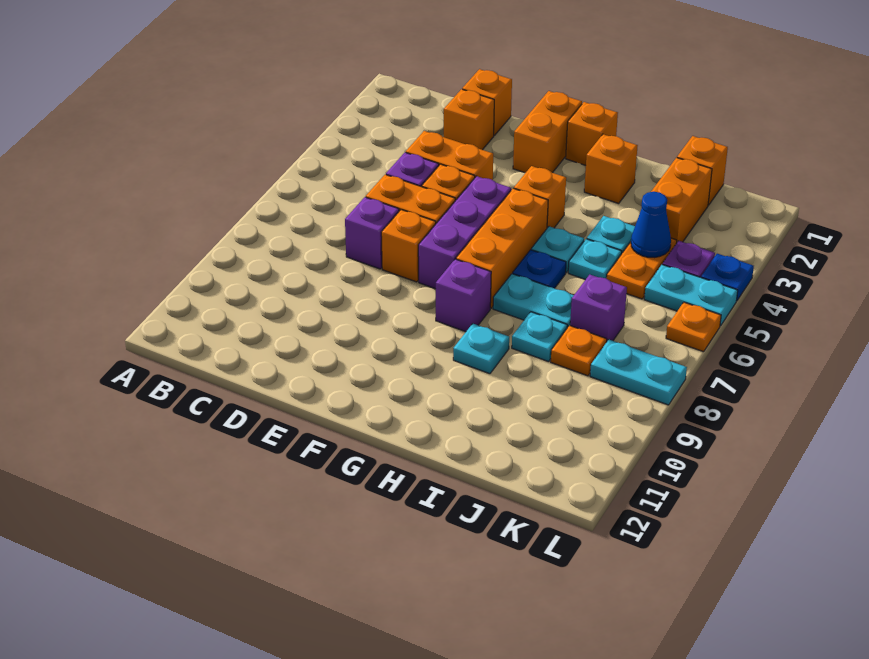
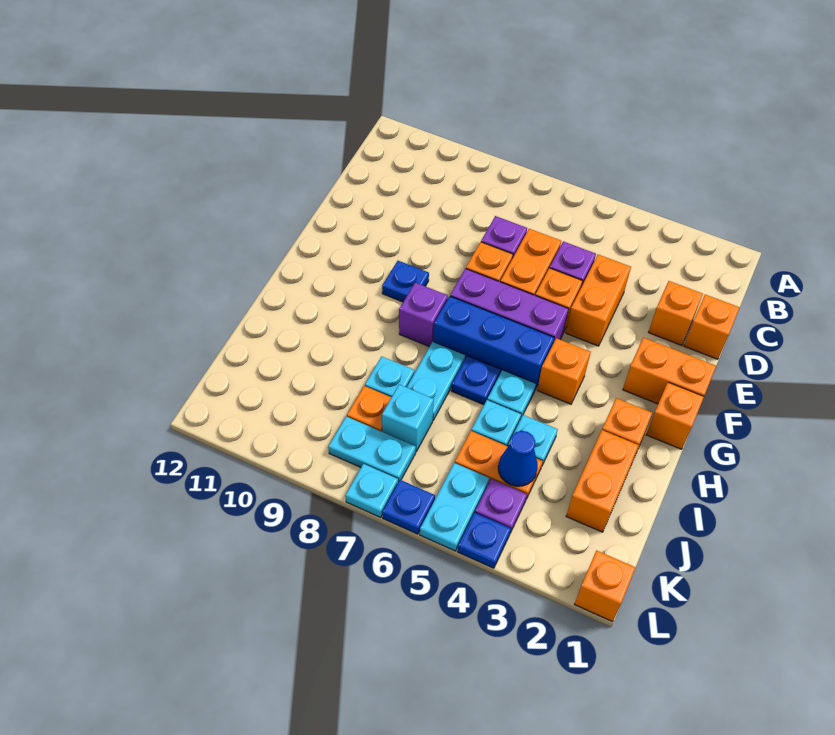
none -> blue 1x1 plate [382,261,429,302]
orange 1x3 brick [456,188,548,308] -> blue 1x3 brick [433,296,554,390]
cyan 1x1 plate [453,324,509,374] -> cyan 1x1 plate moved to [345,464,398,517]
orange 1x1 brick [677,136,728,205] -> orange 1x1 brick moved to [575,551,636,622]
orange 1x2 brick [651,158,712,242] -> orange 1x2 brick turned to [566,430,639,532]
purple 1x1 brick [570,275,627,341] -> cyan 1x1 brick [382,384,434,452]
cyan 1x2 plate [590,340,687,405] -> cyan 1x2 plate turned to [328,416,416,482]
orange 1x1 plate [666,302,721,352] -> blue 1x1 plate [382,480,435,534]

